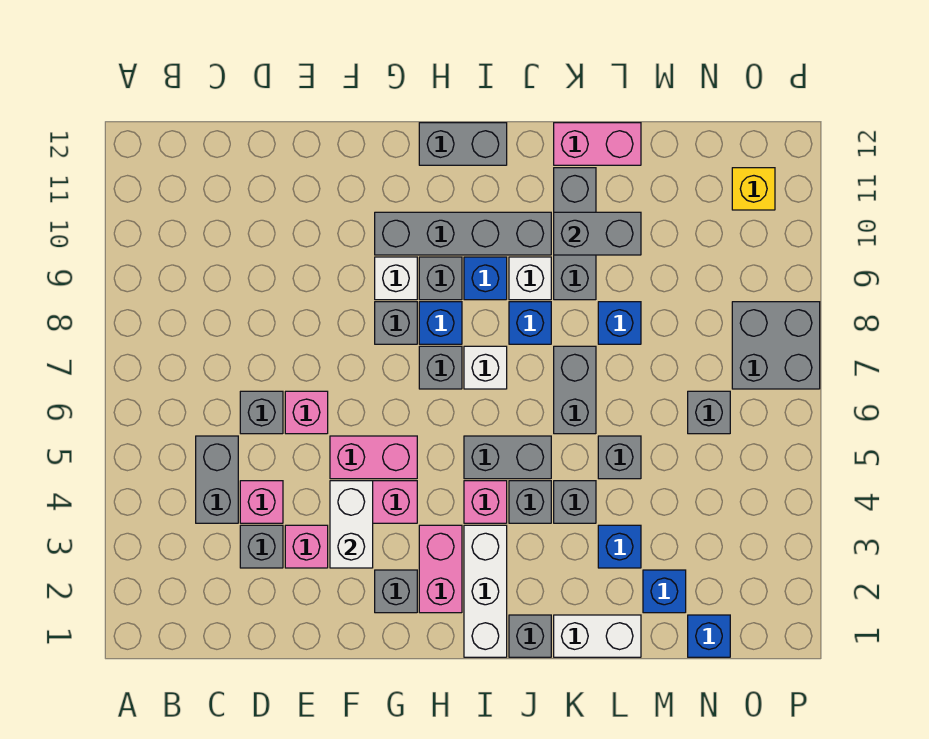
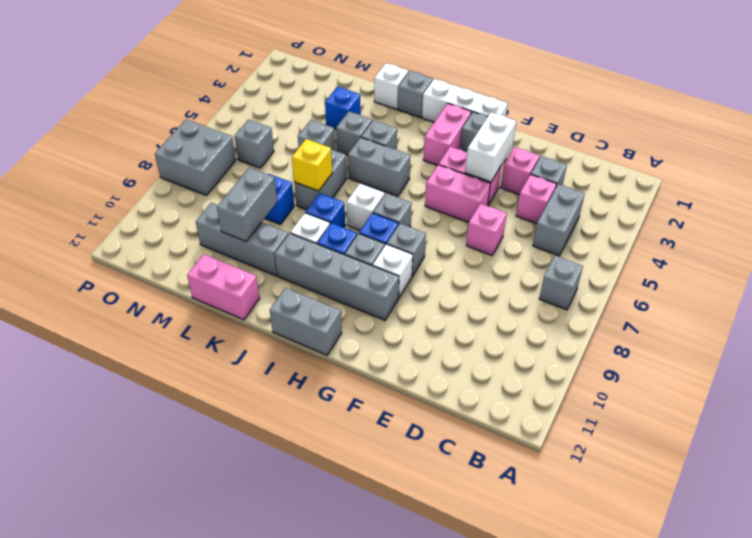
grey 1x1 brick [240,391,283,434] -> grey 1x1 brick moved to [539,256,583,310]
white 1x3 brick [464,525,507,657] -> white 1x3 brick turned to [422,79,508,122]
pink 1x1 brick [464,481,507,523] -> none
white 1x2 brick [554,615,641,657] -> white 1x1 brick [374,63,408,109]
grey 1x3 brick [554,168,596,300] -> grey 1x3 brick turned to [196,202,288,276]
grey 1x2 brick [554,212,641,255] -> grey 1x2 brick turned to [217,167,277,241]
blue 1x1 brick [643,570,686,613] -> none
blue 1x1 brick [688,615,730,657] -> none
yellow 1x1 brick [732,168,775,210] -> yellow 1x1 brick moved to [292,139,332,191]

